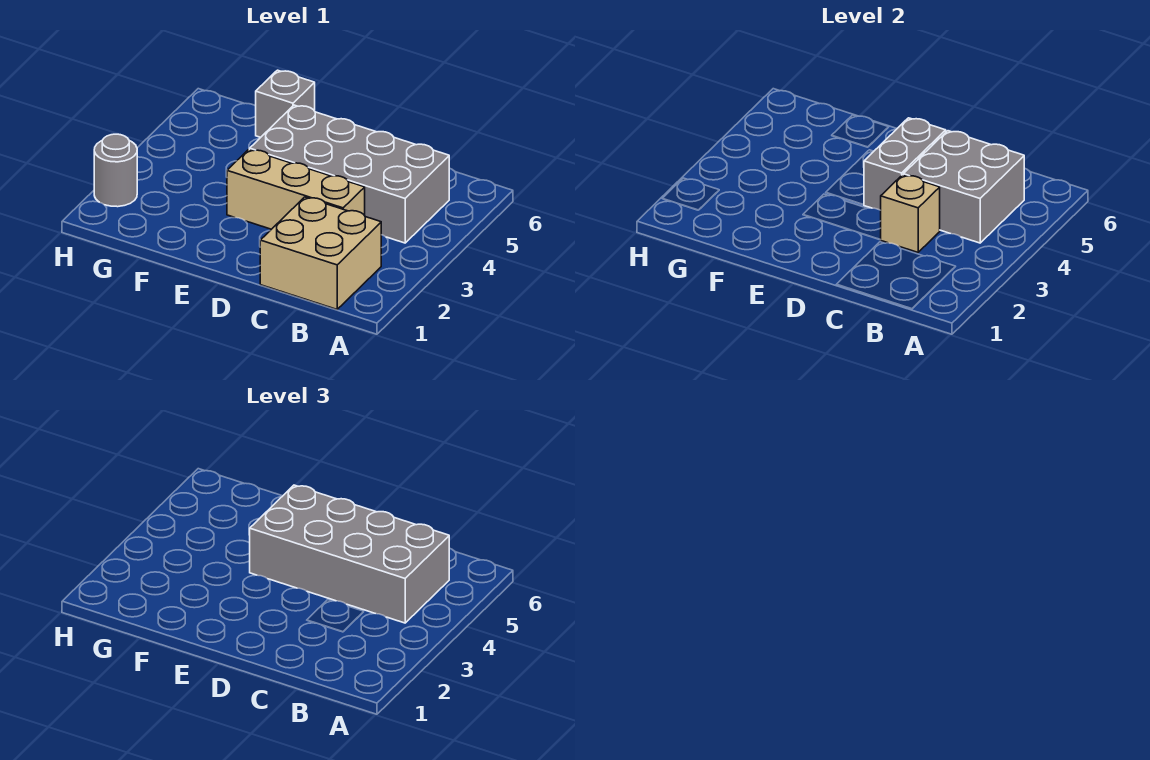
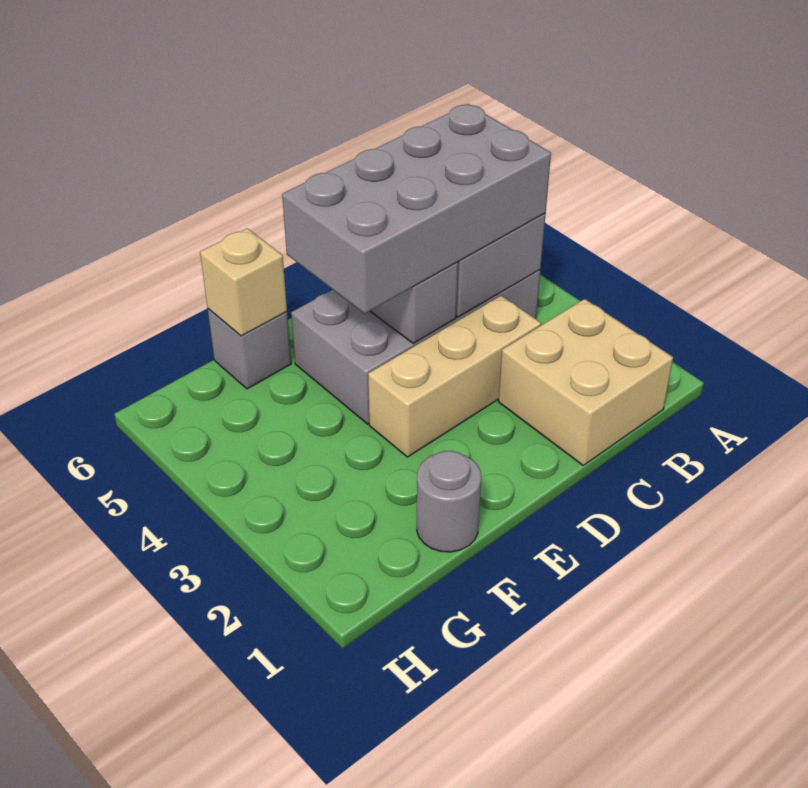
tan 1x1 brick [881,175,940,252] -> tan 1x1 brick moved to [200,228,287,336]
grey 1x1 round brick [94,134,137,207] -> grey 1x1 round brick moved to [417,451,481,552]

